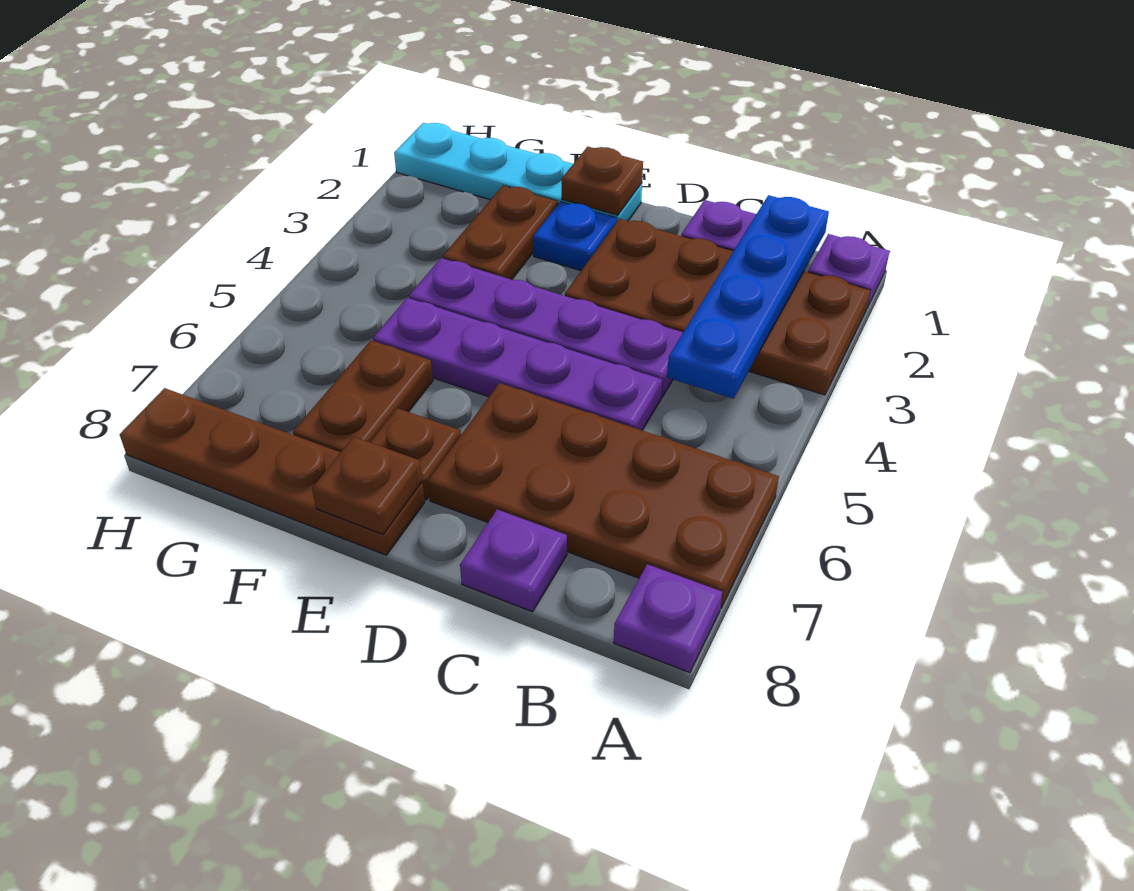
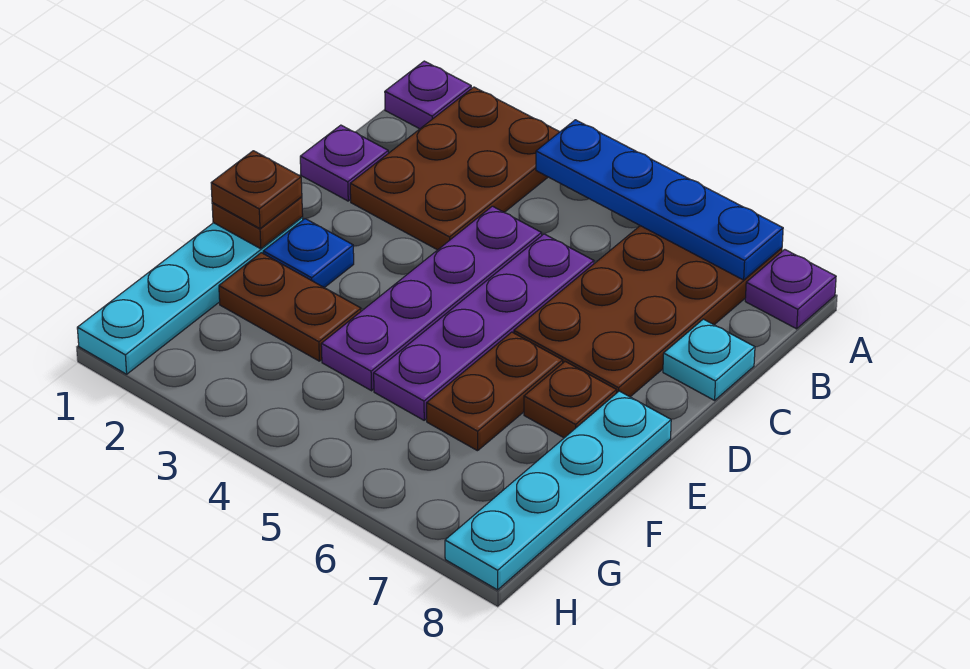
brown 2x4 plate [565,219,870,395] -> brown 2x3 plate [350,87,559,250]
blue 1x4 plate [667,195,829,398] -> blue 1x4 plate moved to [536,120,783,280]
purple 1x1 plate [460,509,567,612] -> cyan 1x1 plate [663,319,755,400]
brown 1x4 plate [120,388,425,555] -> cyan 1x4 plate [445,391,671,590]
brown 1x1 plate [312,437,422,534] -> brown 1x1 plate moved to [211,151,302,228]
brown 1x2 plate [293,340,433,452] -> brown 1x2 plate turned to [427,332,563,451]

